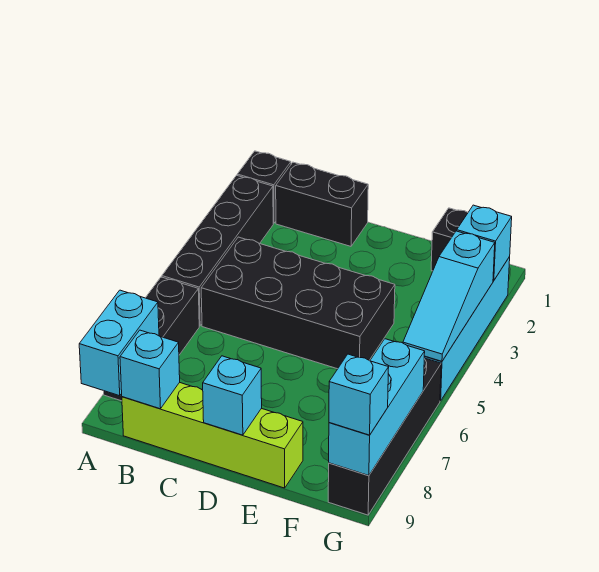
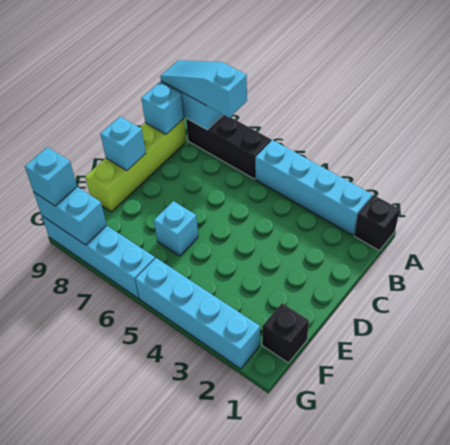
black 1x4 brick [162,175,273,326] -> cyan 1x4 brick [255,140,373,235]
black 1x2 brick [276,162,368,246] -> none
black 2x4 brick [201,237,395,369] -> none
cyan 1x1 brick [457,205,512,281] -> cyan 1x1 brick moved to [154,201,198,256]
cyan 1x3 slope [403,231,495,361] -> cyan 1x3 slope moved to [160,60,247,118]
black 1x4 brick [328,358,441,515] -> cyan 1x4 brick [42,216,155,299]
cyan 1x3 brick [329,339,425,476] -> cyan 1x2 brick [34,187,107,245]

